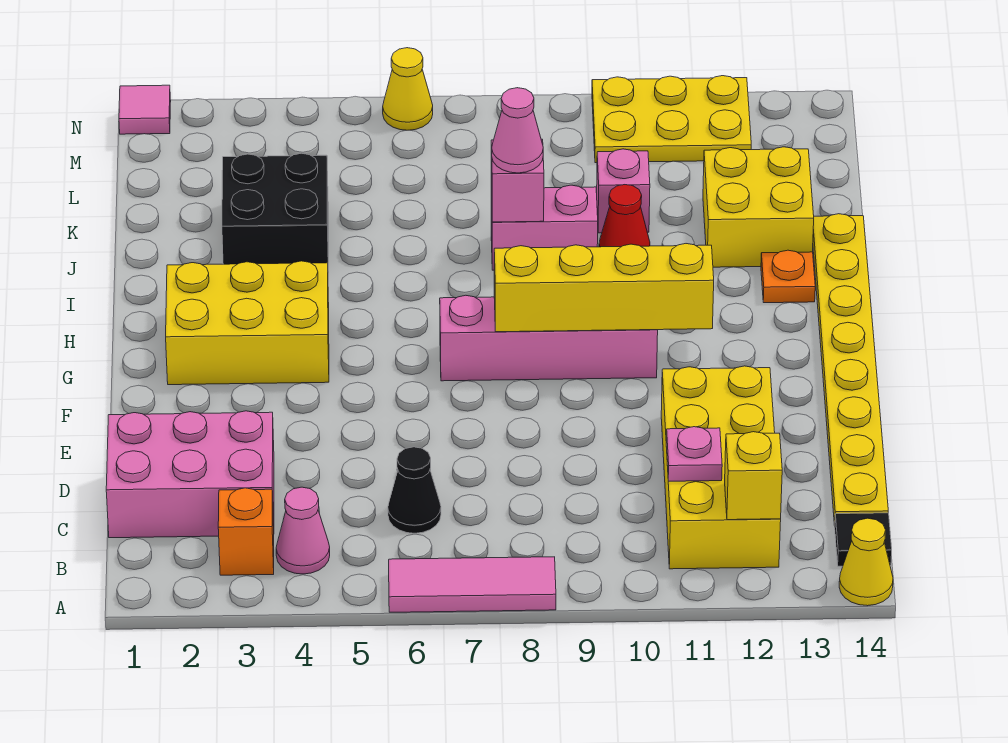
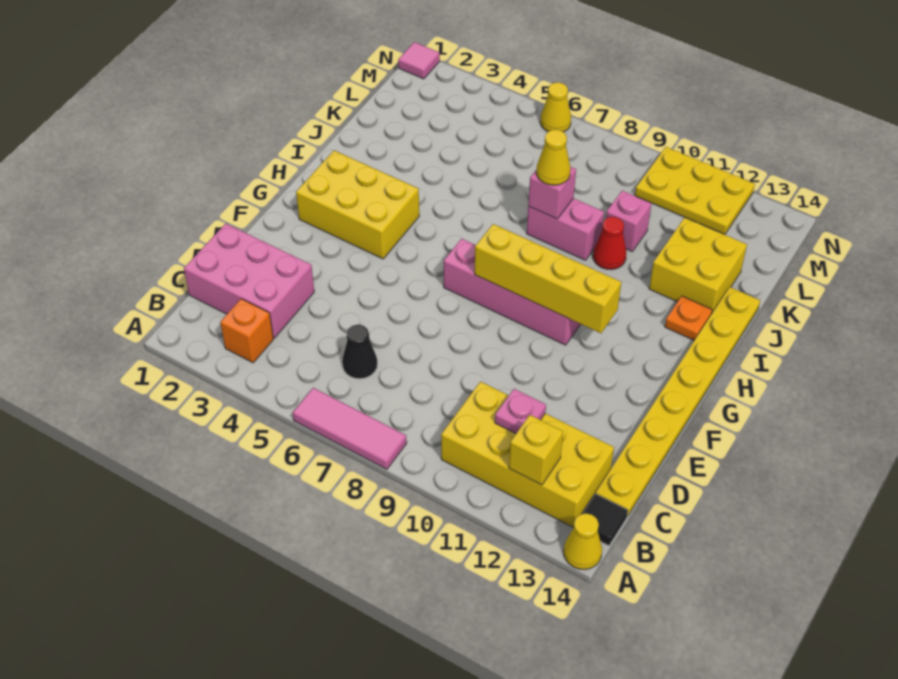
pink 1x1 cone [276,487,330,574] -> none
yellow 2x4 brick [661,366,781,569] -> yellow 2x4 brick turned to [441,382,614,528]
black 2x2 brick [222,153,329,272] -> none
pink 1x1 cone [492,88,543,173] -> yellow 1x1 cone [536,130,570,185]

